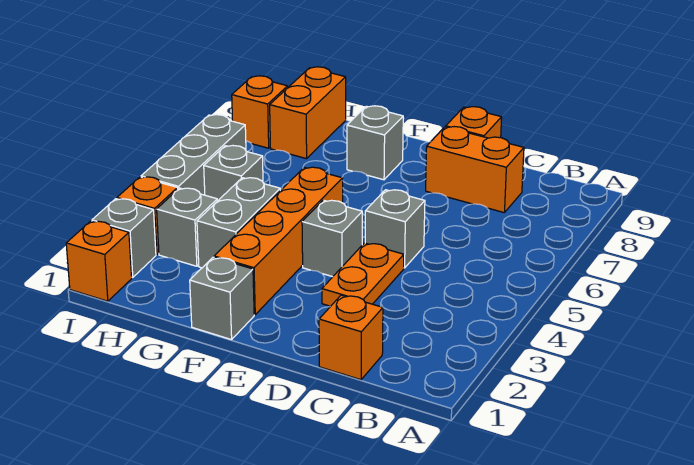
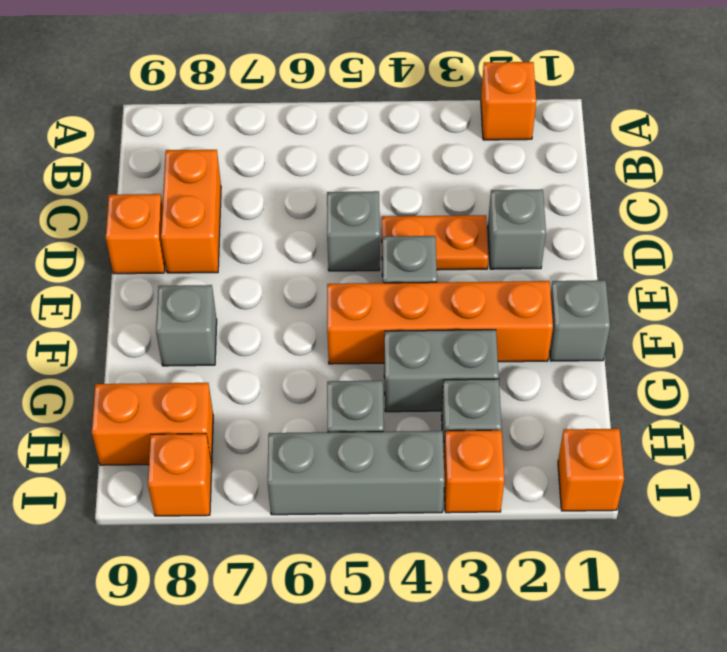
orange 1x1 brick [319,295,383,380] -> orange 1x1 brick moved to [481,62,536,140]
grey 1x1 brick [92,199,156,278] -> grey 1x1 brick moved to [488,189,546,269]

